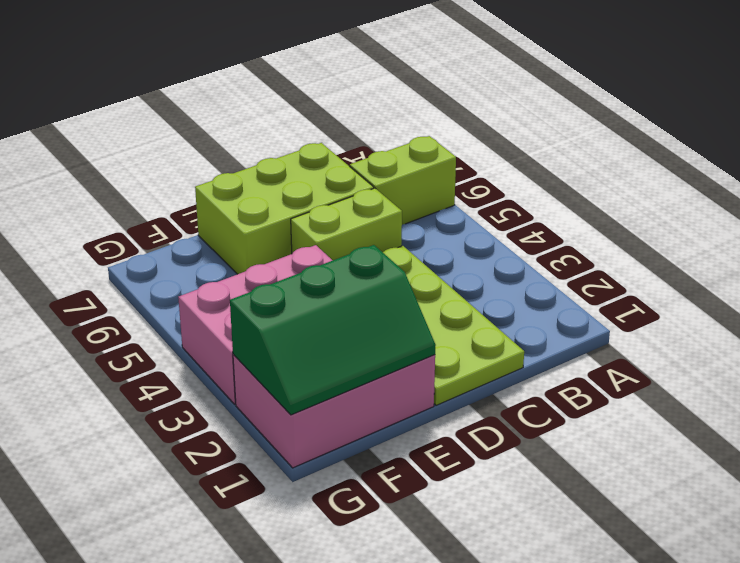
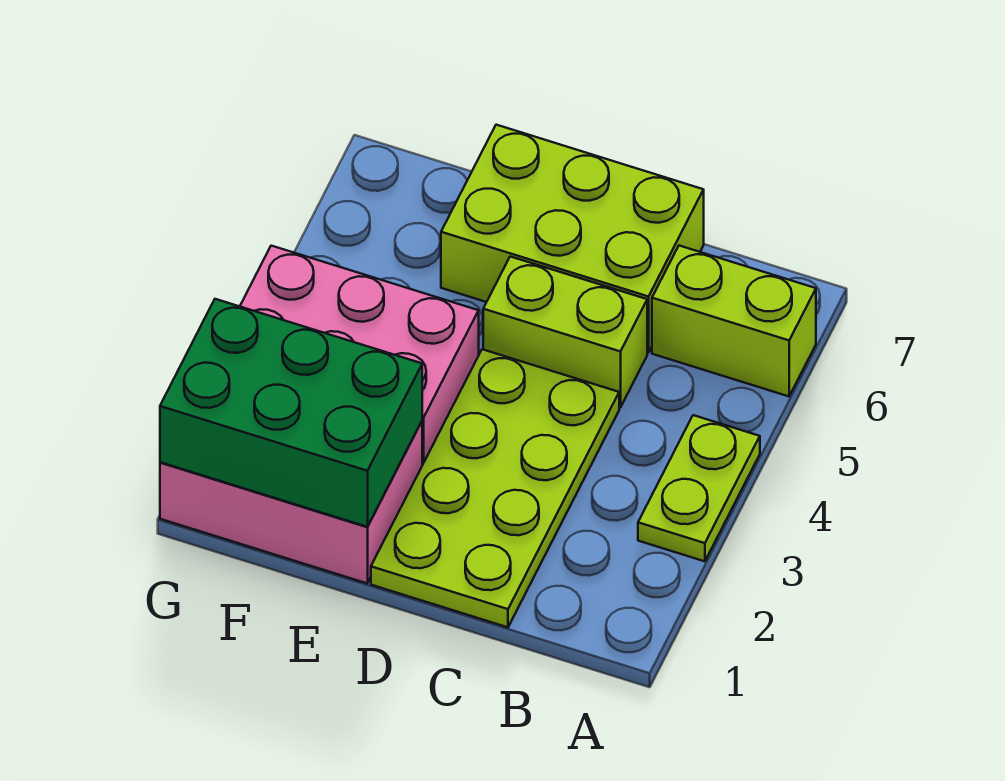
none -> lime 1x2 plate [638,415,760,561]
green 2x3 slope [230,245,436,415] -> green 2x3 brick [160,299,422,527]

